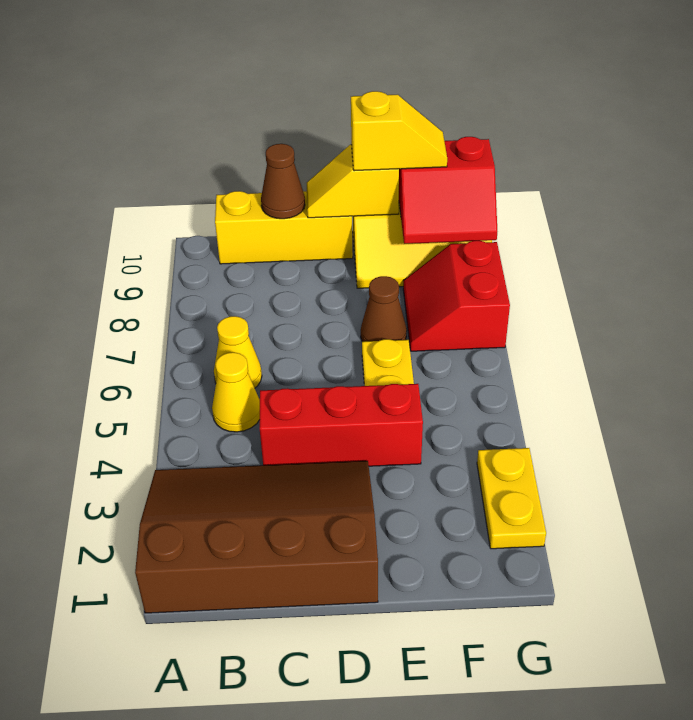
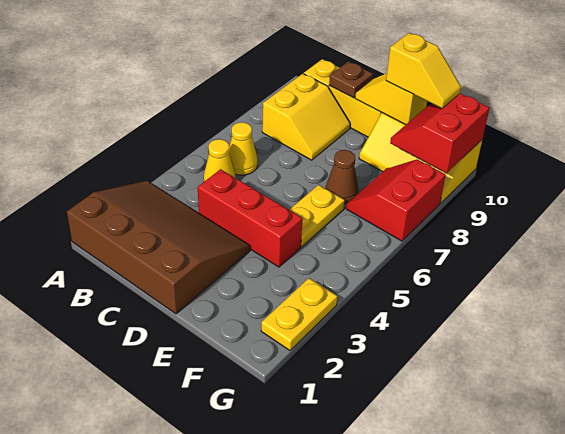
none -> yellow 2x2 slope [262,73,350,160]
brown 1x1 cone [261,144,305,219] -> brown 1x1 plate [329,61,373,98]
red 2x2 slope [399,137,497,244] -> red 2x2 slope turned to [390,94,489,173]

